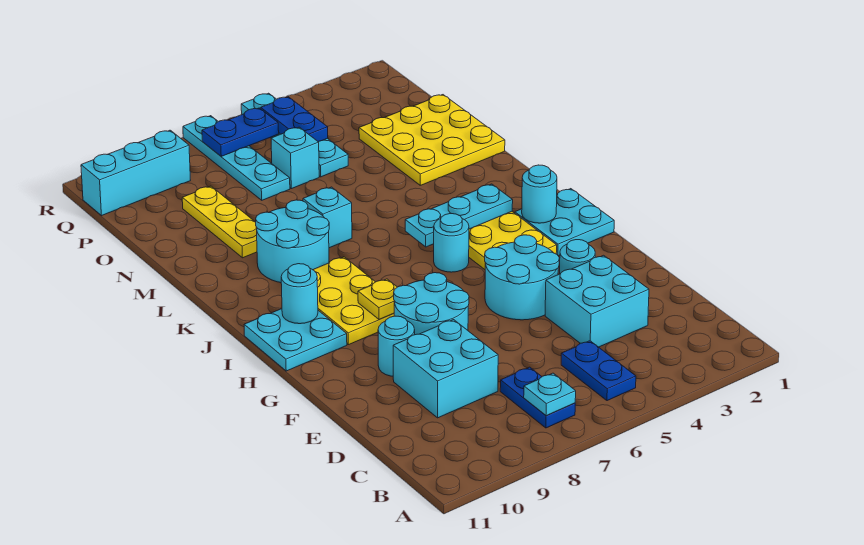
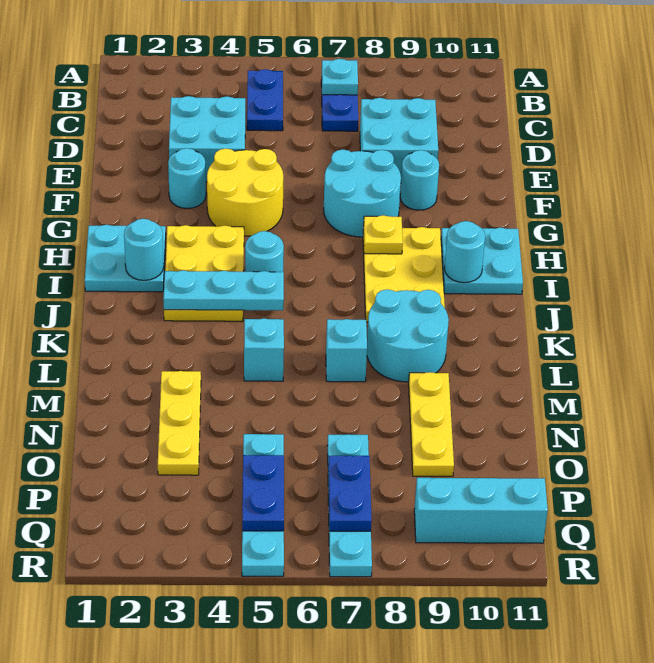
cyan 2x2 round brick [485,235,559,320] -> yellow 2x2 round brick [207,149,283,236]
yellow 3x3 plate [359,95,505,185] -> yellow 1x3 plate [158,371,201,475]
cyan 1x1 brick [271,127,319,189] -> cyan 1x1 brick moved to [244,318,284,381]
blue 1x2 plate [202,108,279,156] -> blue 1x2 plate turned to [328,456,372,531]

